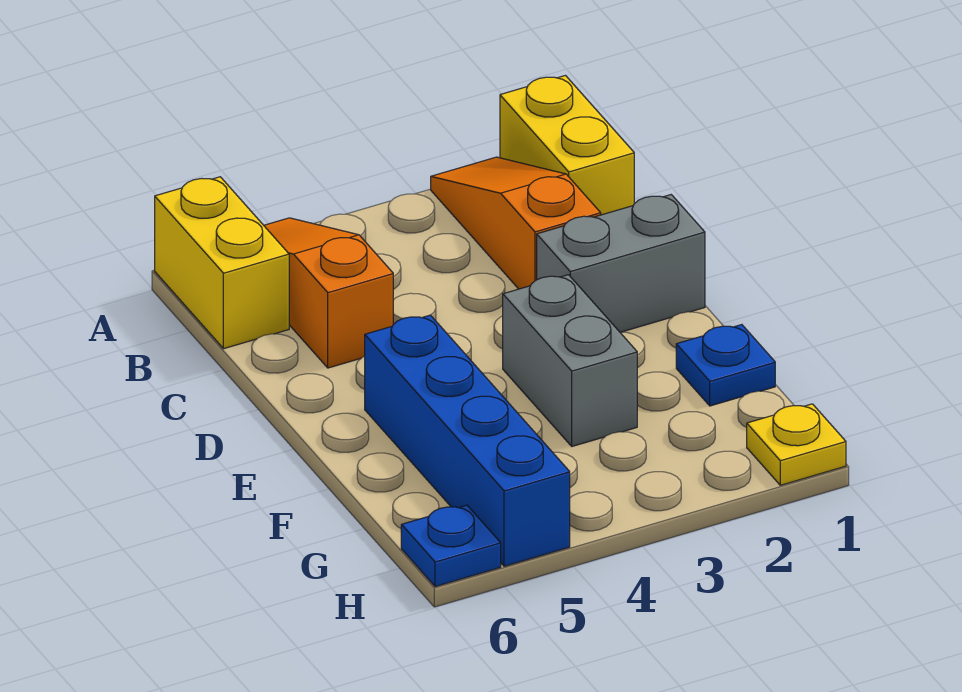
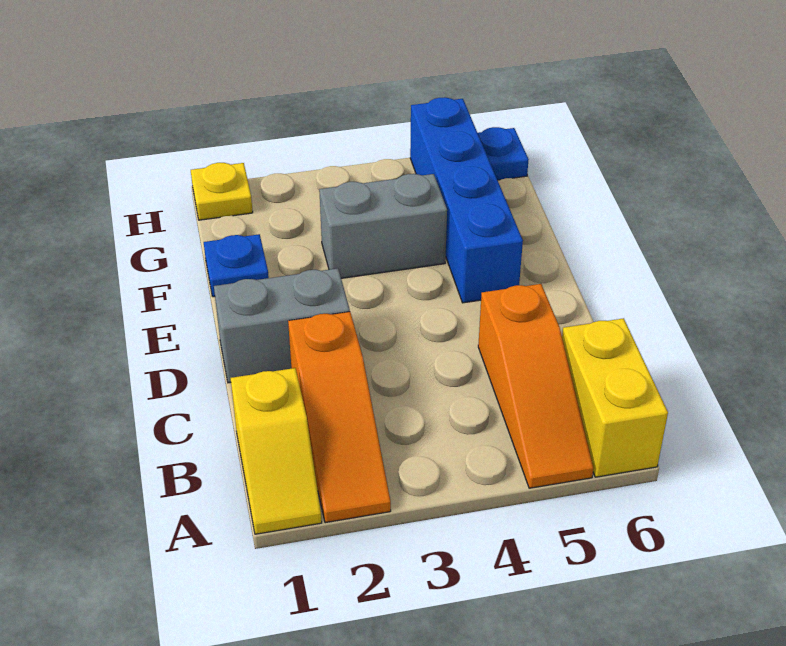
yellow 1x2 brick [500,76,634,215] -> yellow 1x2 slope [231,368,322,534]
grey 1x2 brick [503,275,637,446] -> grey 1x2 brick turned to [319,174,447,278]

